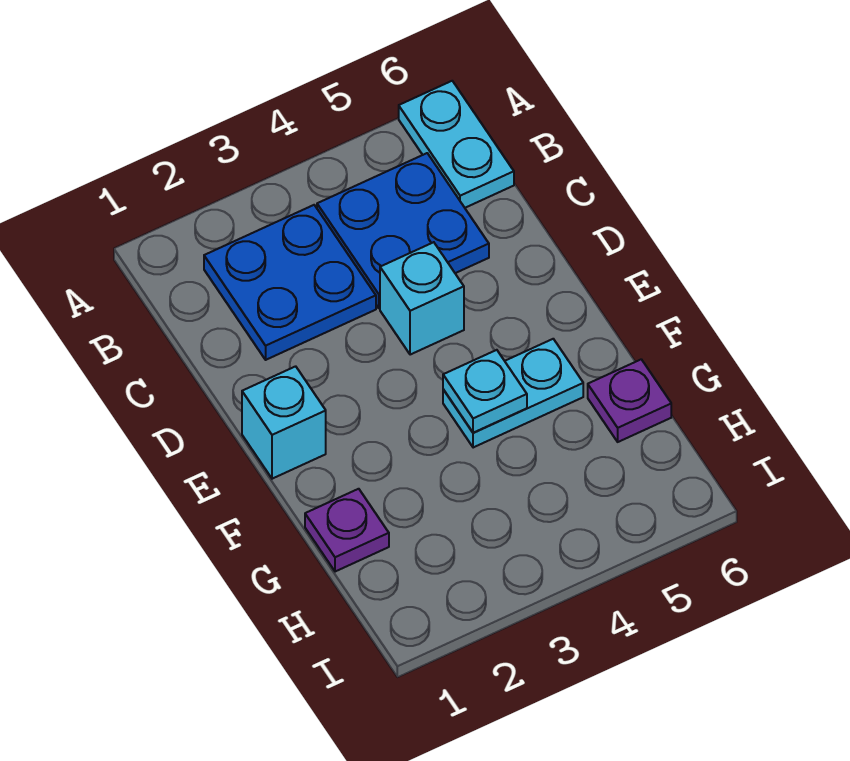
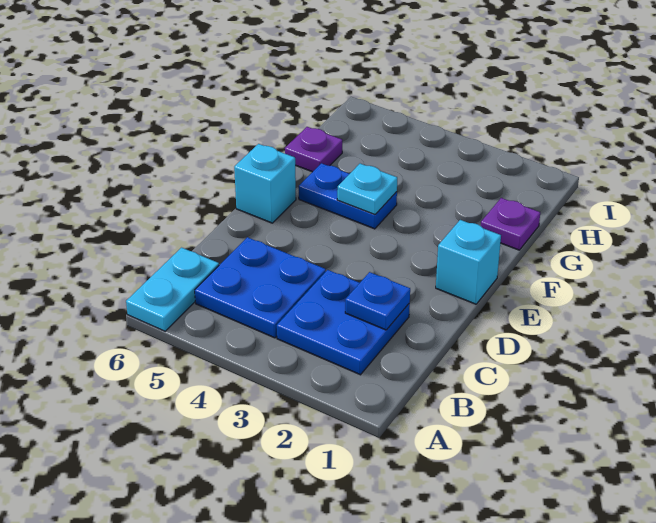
none -> blue 1x1 plate [345,272,410,330]
cyan 1x1 brick [380,242,464,355] -> cyan 1x1 brick moved to [234,144,296,223]
cyan 1x2 plate [443,339,583,448] -> blue 1x2 plate [299,163,397,229]

